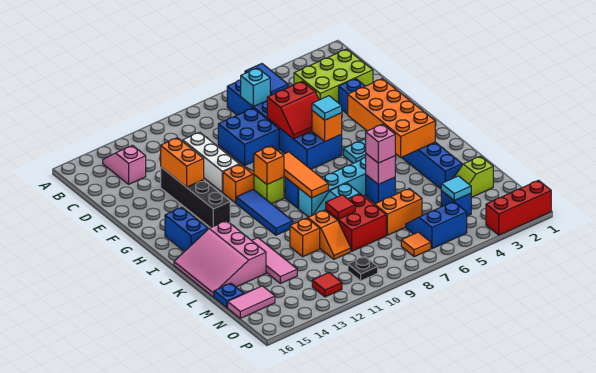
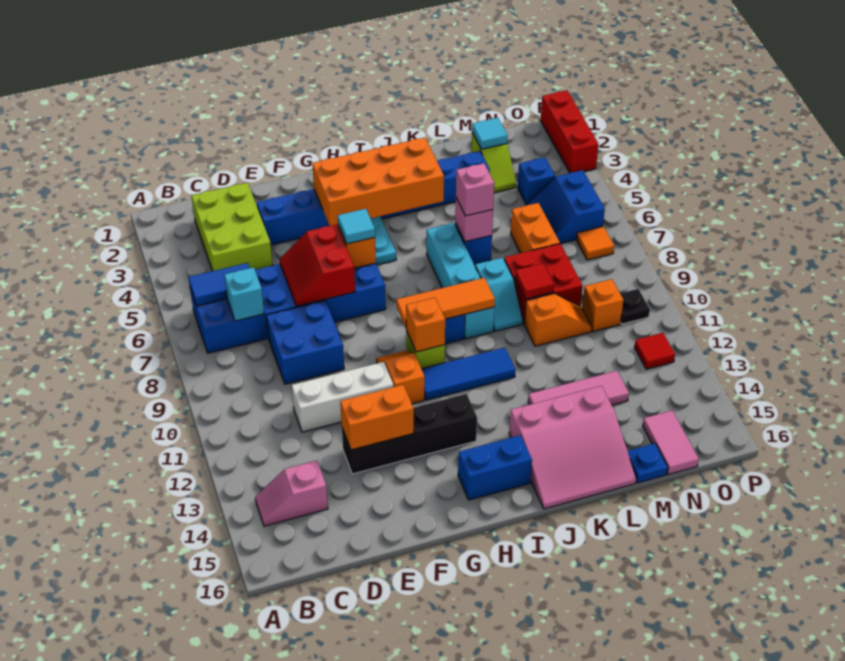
red 2x2 slope [267,81,319,139] -> red 2x2 slope turned to [280,225,355,306]
orange 1x1 brick [290,218,320,257] -> orange 1x1 brick moved to [582,279,624,331]
cyan 1x1 tile [441,176,471,200] -> cyan 1x1 tile moved to [472,118,508,149]

